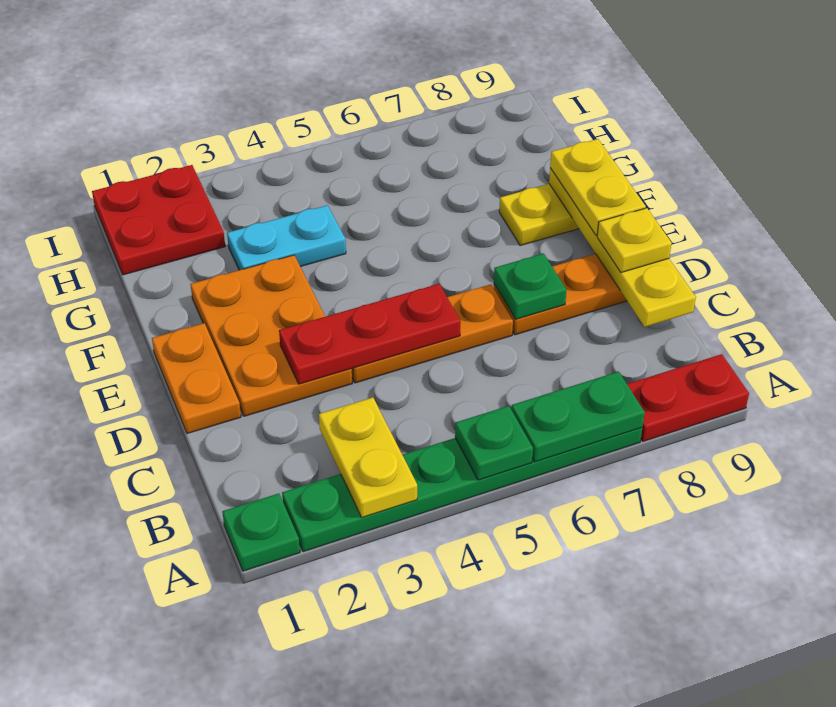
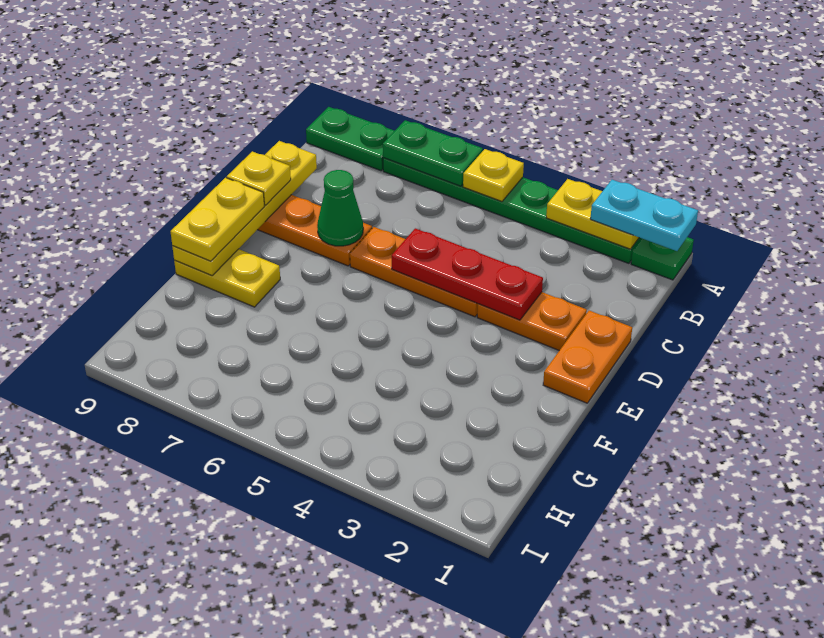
yellow 1x2 plate [319,398,417,517] -> yellow 1x2 plate turned to [546,179,639,249]
green 1x1 plate [455,406,533,480] -> yellow 1x1 plate [463,149,524,201]
red 1x2 plate [627,354,749,441] -> green 1x2 plate [306,107,394,171]
orange 2x3 plate [191,255,352,416] -> orange 1x2 plate [477,292,587,351]
green 1x1 plate [494,253,567,319] -> green 1x1 cone [317,170,363,246]
cyan 1x2 plate [227,205,346,270] -> cyan 1x2 plate moved to [590,180,698,251]
red 2x2 plate [92,165,225,275] -> none

